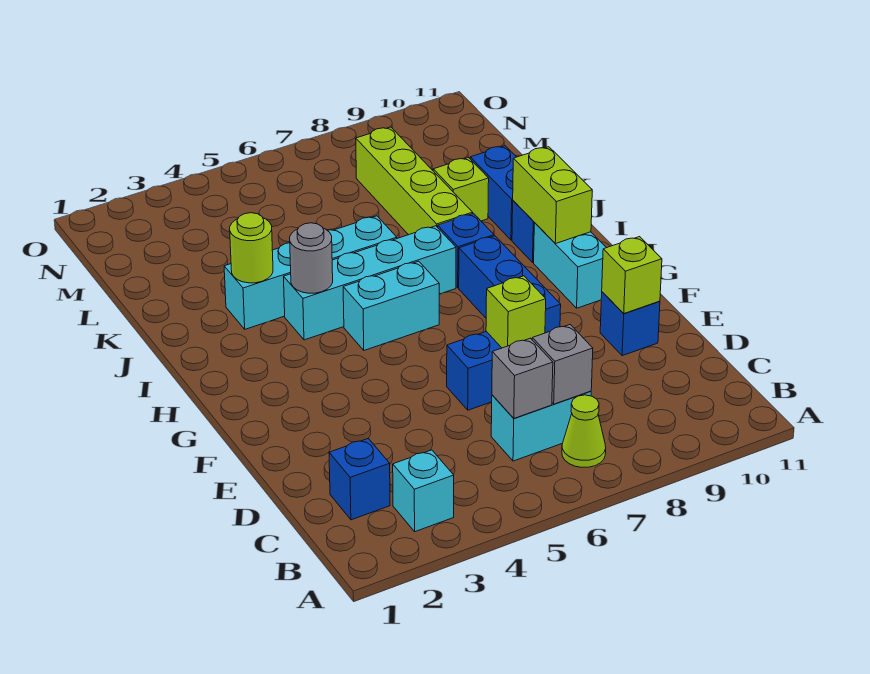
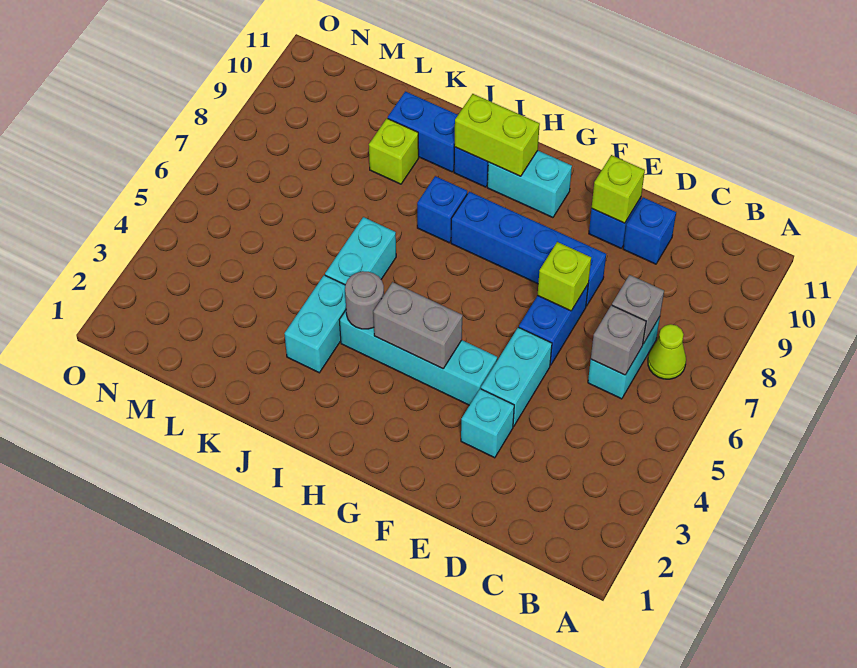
cyan 1x1 brick [393,450,454,532] -> cyan 1x1 brick moved to [461,389,514,458]
blue 1x1 brick [329,438,390,520] -> blue 1x1 brick moved to [623,197,676,264]
blue 1x3 brick [459,236,561,333] -> blue 1x4 brick [451,192,606,306]
none -> grey 1x2 brick [373,282,462,369]
cyan 1x2 brick [343,261,439,350] -> cyan 1x2 brick moved to [481,327,552,426]
cyan 1x4 brick [284,226,456,340] -> cyan 1x4 brick turned to [340,310,497,405]
lime 1x1 round brick [230,213,273,283] -> none
lime 1x4 brick [356,127,473,235] -> none

